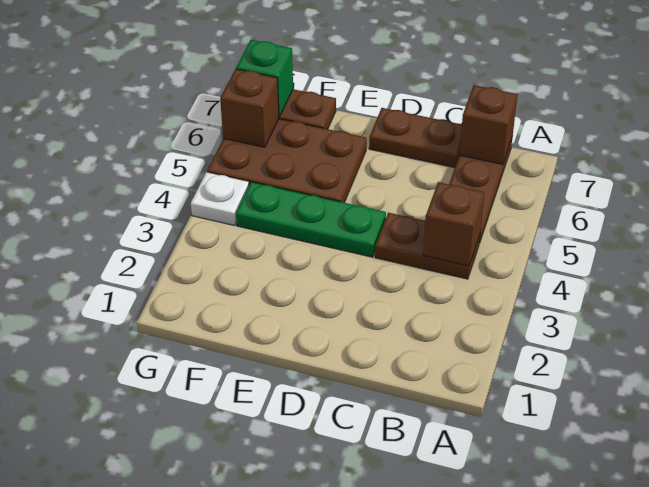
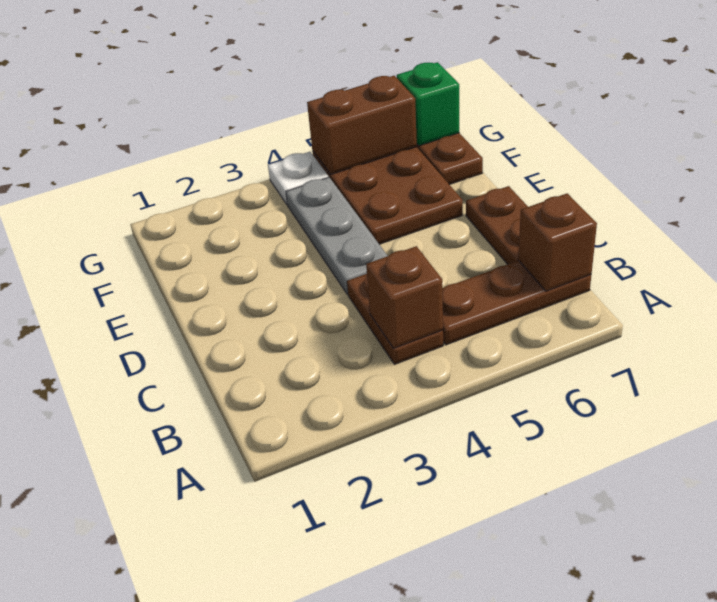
green 1x3 plate [236,182,386,257] -> grey 1x3 plate [286,177,388,294]
brown 1x1 brick [220,69,279,147] -> brown 1x2 brick [307,76,417,175]

